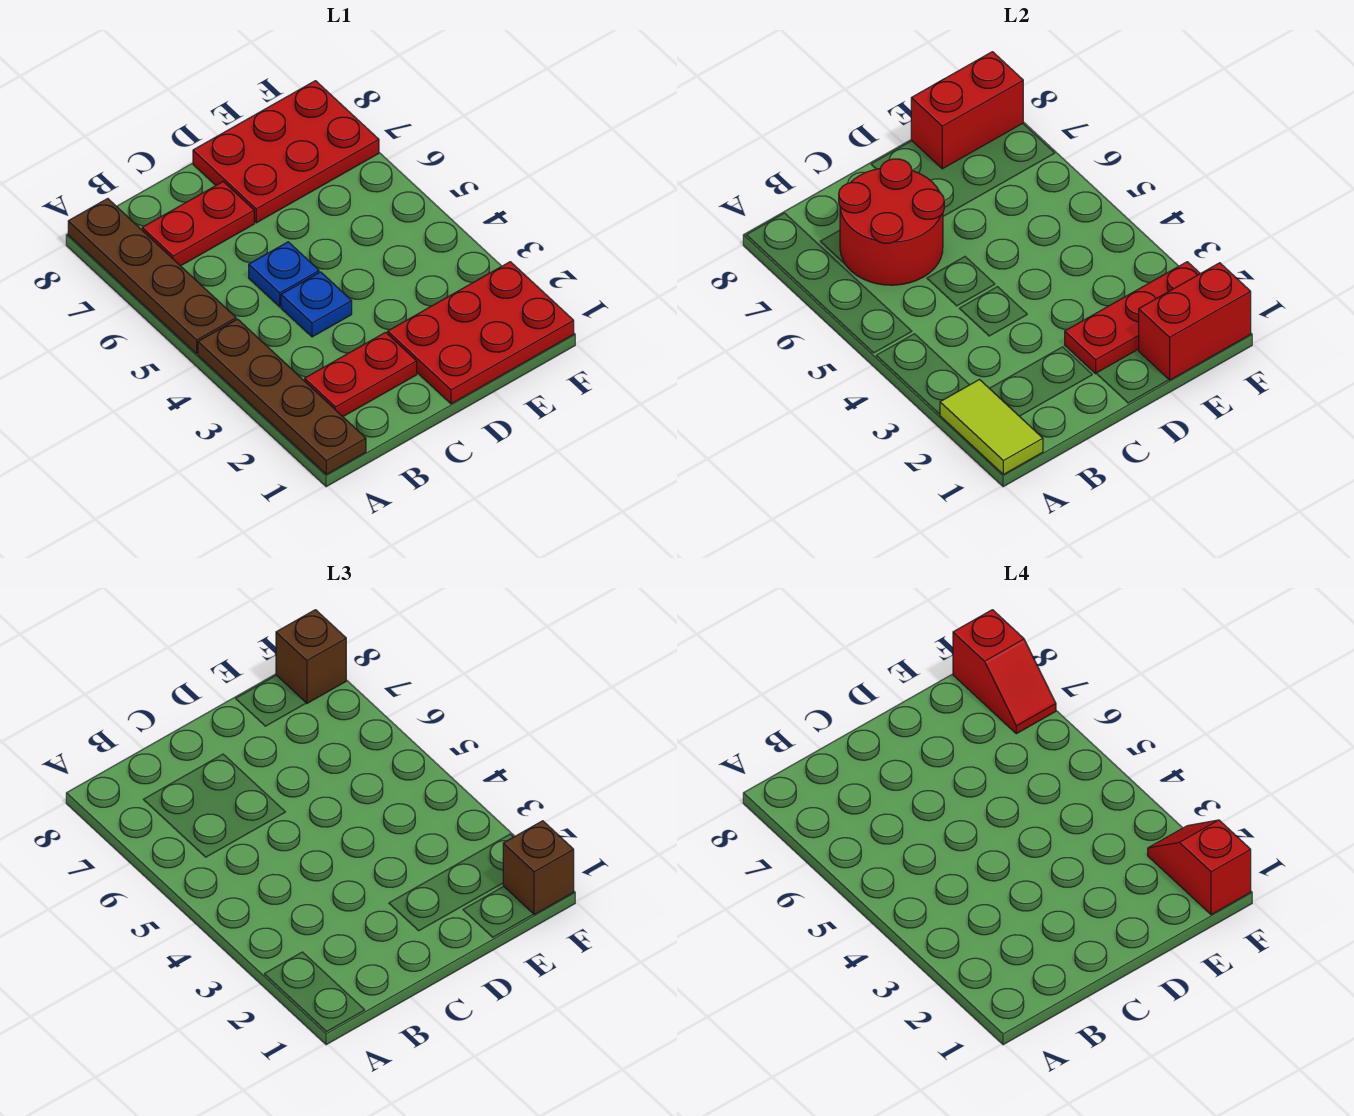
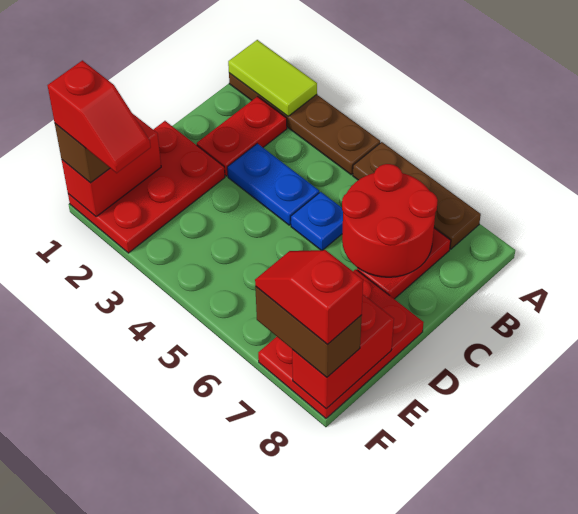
brown 1x4 plate [68,199,236,354] -> brown 1x3 plate [353,142,481,249]
blue 1x1 plate [281,272,352,337] -> blue 1x2 plate [227,143,319,225]
red 1x3 plate [1065,262,1200,374] -> none
brown 1x1 brick [276,610,346,703] -> brown 1x2 brick [255,287,362,377]

